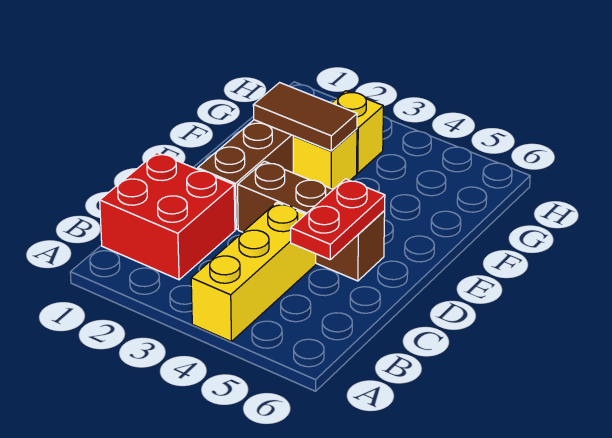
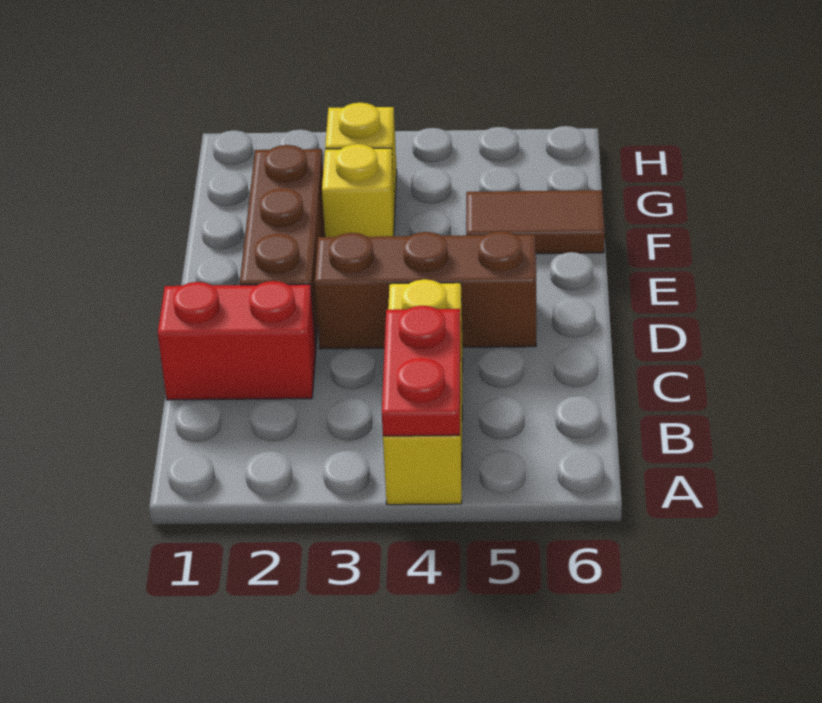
red 2x2 brick [100,153,235,280] -> red 1x2 brick [158,281,316,400]
red 1x2 plate [291,179,385,260] -> red 1x2 plate moved to [382,306,461,436]
brown 1x2 tile [253,83,357,151] -> brown 1x2 tile moved to [466,190,605,254]

